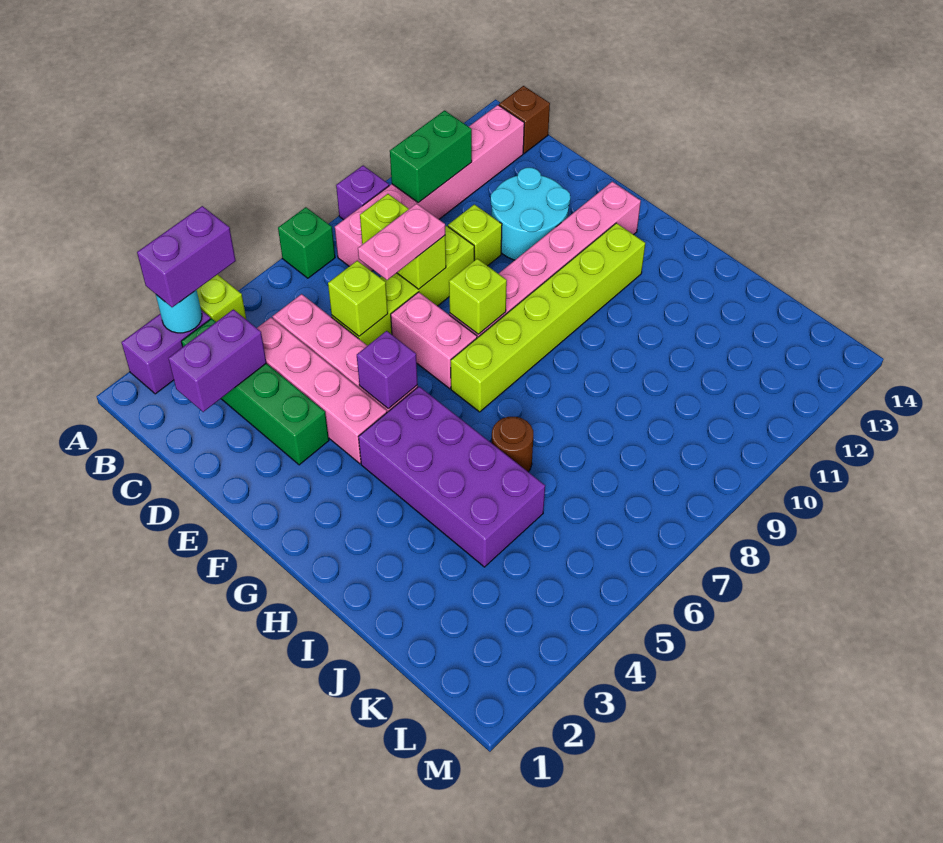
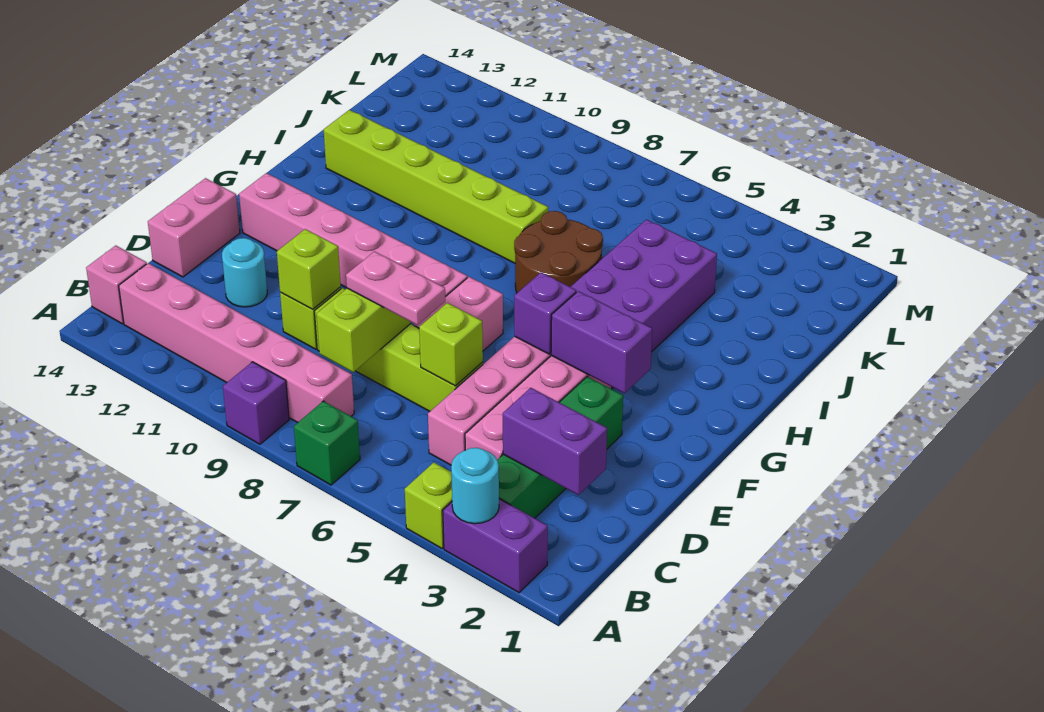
purple 1x2 brick [137,206,236,307] -> purple 1x2 brick moved to [551,291,652,393]
green 1x2 brick [390,110,472,203] -> none
brown 1x1 brick [499,86,550,153] -> pink 1x1 brick [86,245,147,324]
cyan 2x2 round brick [491,168,570,260] -> cyan 1x1 round brick [222,238,267,307]
none -> pink 1x2 brick [148,178,240,277]
lime 1x1 brick [449,259,507,334] -> lime 1x1 brick moved to [277,229,341,309]
lime 1x6 brick [451,223,645,412] -> lime 1x6 brick moved to [324,110,548,263]
brown 1x1 round brick [492,417,533,472] -> brown 2x2 round brick [514,211,603,293]

